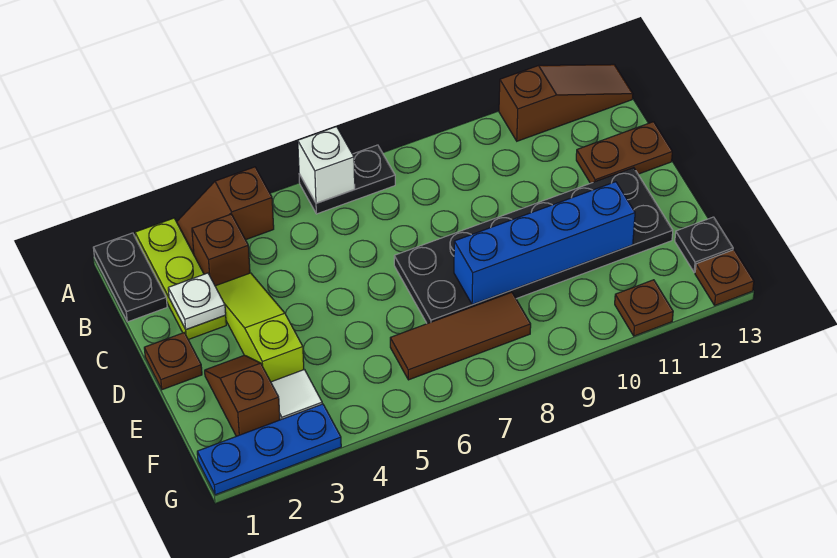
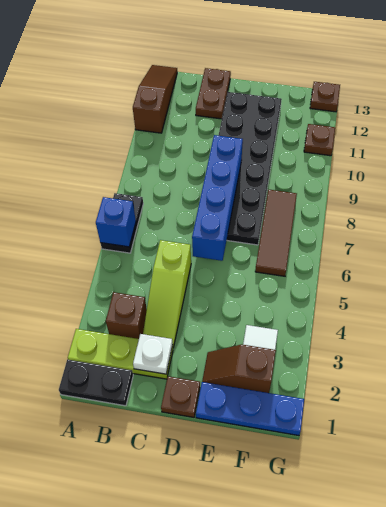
brown 1x2 slope [177,167,274,254] -> none
white 1x1 brick [298,127,355,203] -> blue 1x1 brick [96,197,136,247]
lime 1x3 slope [215,273,304,382] -> lime 1x3 slope turned to [143,240,191,348]
blue 1x4 brick [454,182,635,305] -> blue 1x4 brick moved to [192,135,243,261]
black 1x1 plate [675,217,733,272] -> none
blue 1x3 plate [197,404,341,495] -> blue 1x3 plate turned to [196,382,304,436]

